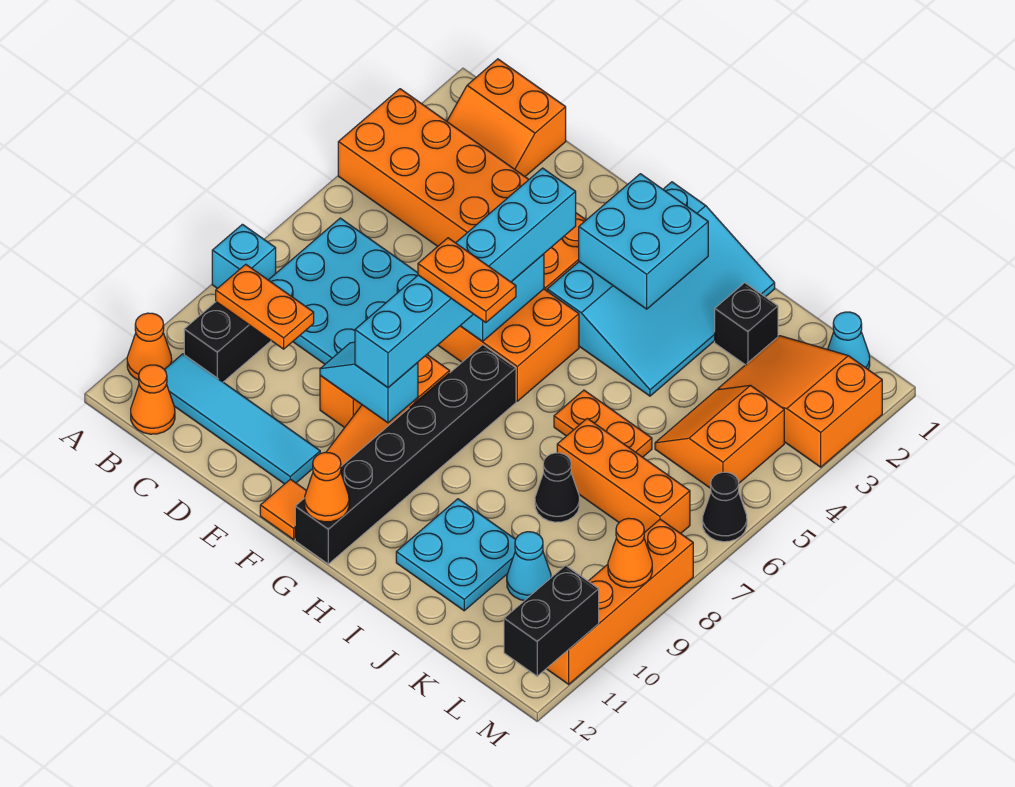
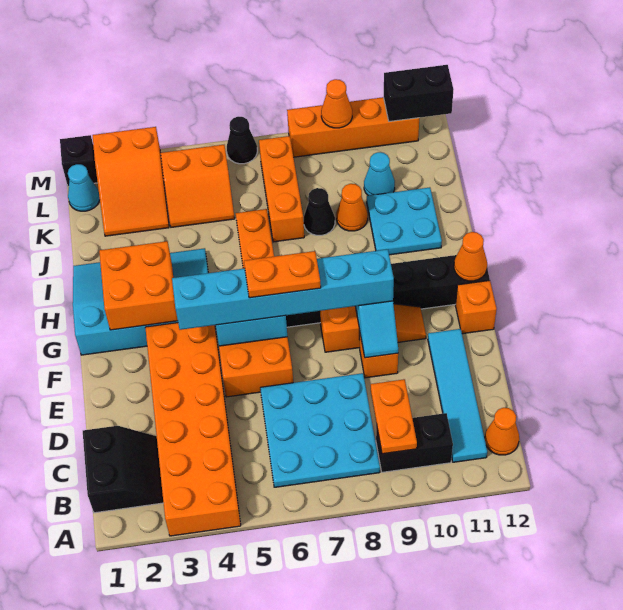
cyan 1x1 brick [212,224,276,288] -> none
orange 1x1 cone [127,313,172,380] -> orange 1x1 cone moved to [336,184,368,231]
orange 2x2 slope [447,59,566,176] -> black 2x2 slope [83,426,163,513]
orange 1x2 plate [418,238,516,323] -> orange 1x2 plate turned to [244,251,321,298]
orange 1x1 tile [260,479,306,540] -> orange 1x1 brick [456,280,497,334]
cyan 2x2 brick [579,174,708,309] -> orange 2x2 brick [99,241,178,330]
black 1x1 brick [715,283,778,365] -> black 1x1 brick moved to [60,135,98,187]

